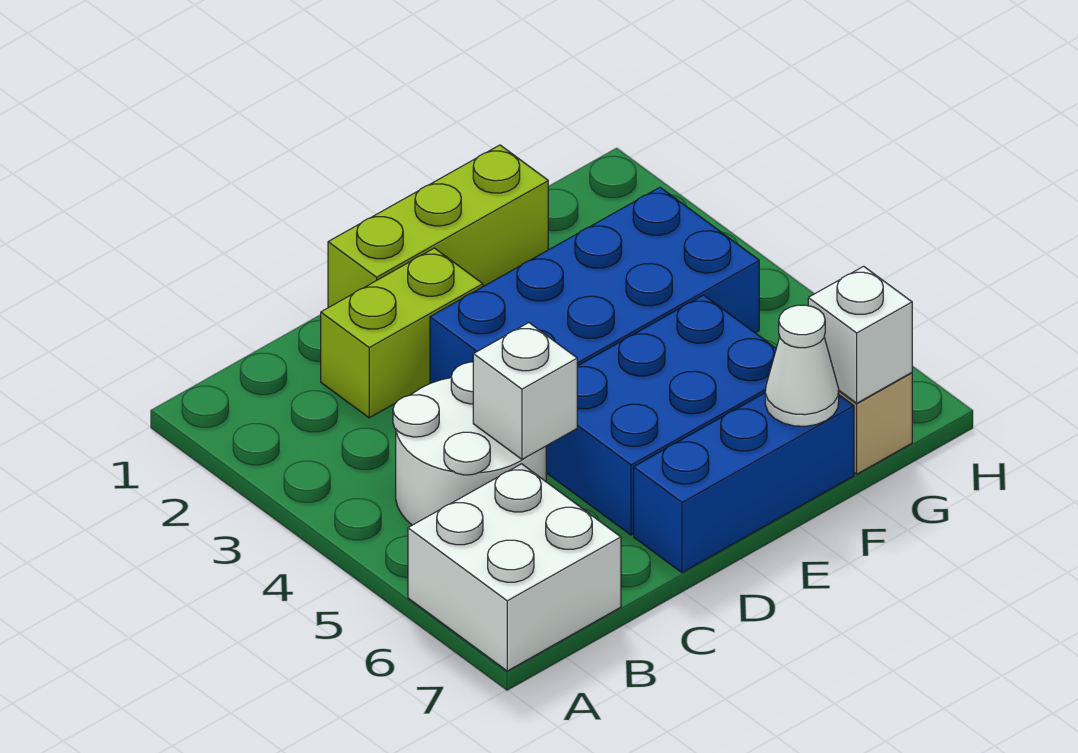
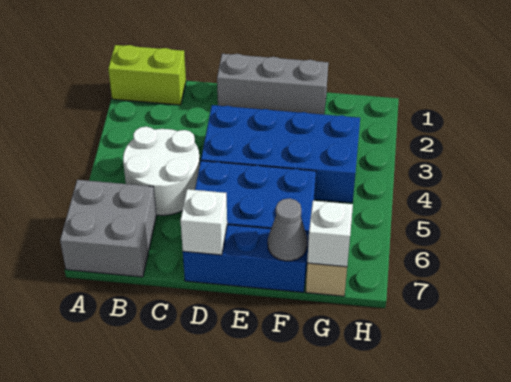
white 2x2 brick [408,464,621,671] -> grey 2x2 brick [60,180,156,277]
lime 1x2 brick [321,248,483,418] -> lime 1x2 brick moved to [108,45,186,105]
white 1x1 brick [473,323,577,459] -> white 1x1 brick moved to [180,189,227,255]
lime 1x3 brick [328,145,548,308] -> grey 1x3 brick [217,54,328,114]
white 1x1 cone [765,305,839,426] -> grey 1x1 cone [268,198,307,261]

